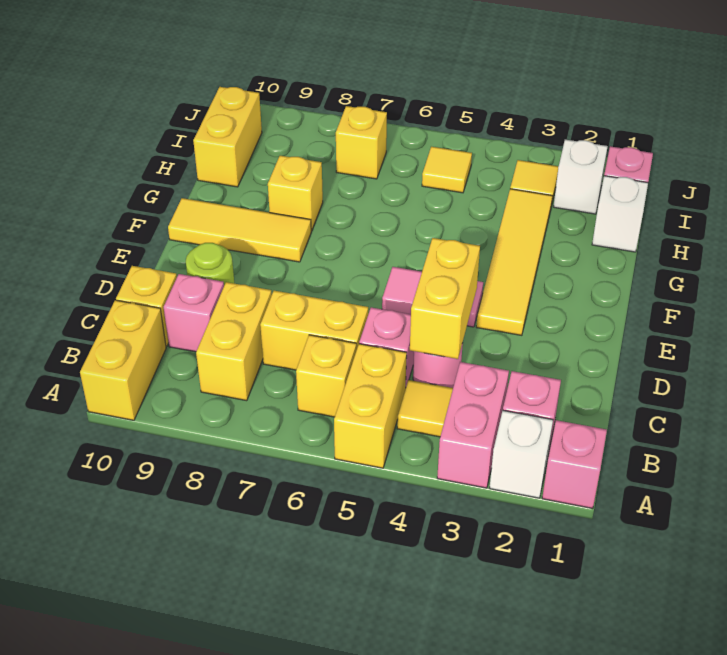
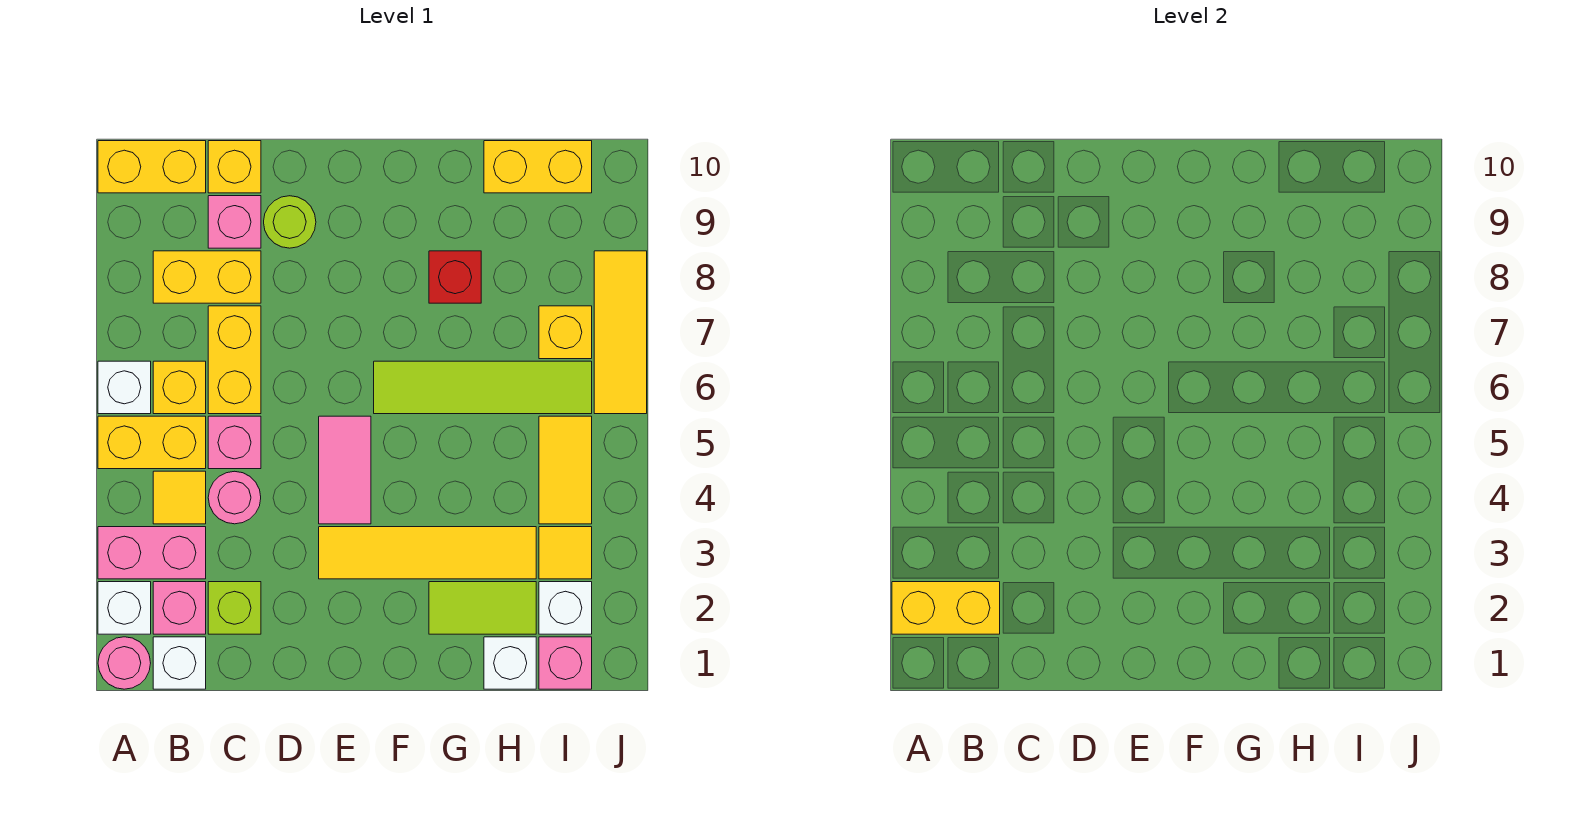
pink 1x1 brick [542,420,607,508] -> pink 1x1 round brick [98,637,151,689]
none -> white 1x1 brick [98,361,151,414]
none -> white 1x1 brick [153,637,206,689]
none -> lime 1x1 brick [208,582,261,634]
yellow 1x2 brick [410,238,480,359] -> yellow 1x2 brick moved to [892,582,1000,634]
none -> lime 1x4 tile [374,361,592,414]
yellow 1x3 tile [168,198,311,262] -> yellow 1x3 tile moved to [594,251,647,414]
none -> lime 1x2 tile [429,582,536,634]
yellow 1x1 brick [268,156,323,231] -> red 1x1 brick [429,251,481,303]
yellow 1x1 tile [422,147,472,193] -> yellow 1x2 tile [539,416,592,524]

